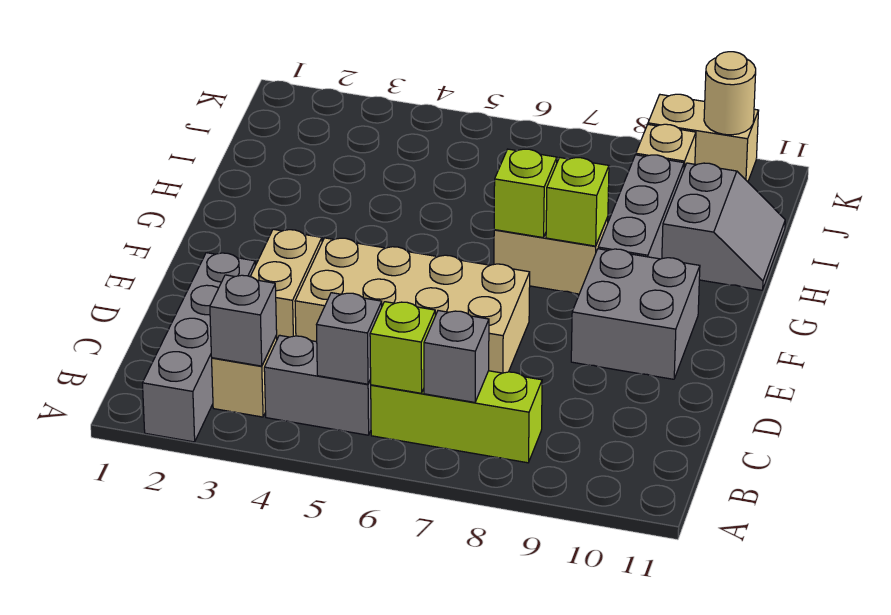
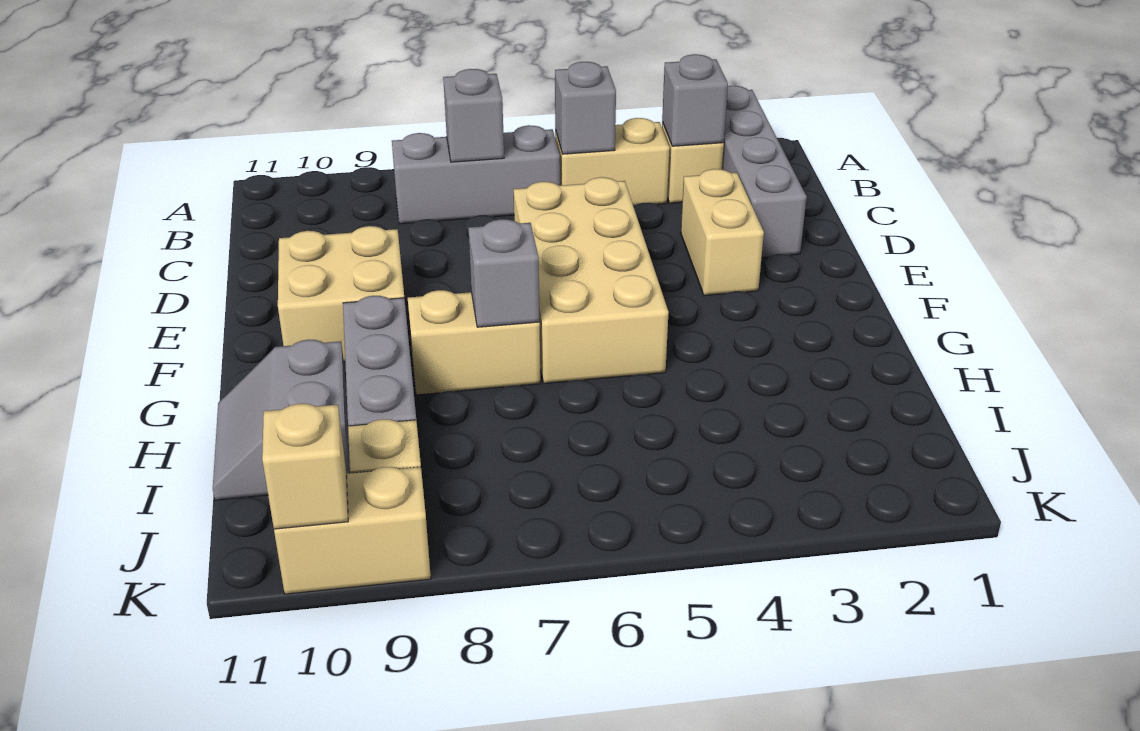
grey 1x2 brick [264,335,371,435] -> tan 1x2 brick [555,118,670,206]
lime 1x3 brick [371,371,542,463] -> grey 1x3 brick [392,125,560,224]
lime 1x1 brick [370,302,435,393] -> none
tan 2x4 brick [295,238,530,373] -> tan 2x4 brick turned to [514,177,669,383]
grey 2x2 brick [571,249,700,379] -> tan 2x2 brick [278,226,404,362]
lime 1x1 brick [494,149,557,237] -> grey 1x1 brick [468,219,540,327]
lime 1x1 brick [546,158,609,246] -> none
tan 1x1 round brick [704,52,756,135] -> tan 1x1 brick [262,404,348,529]

